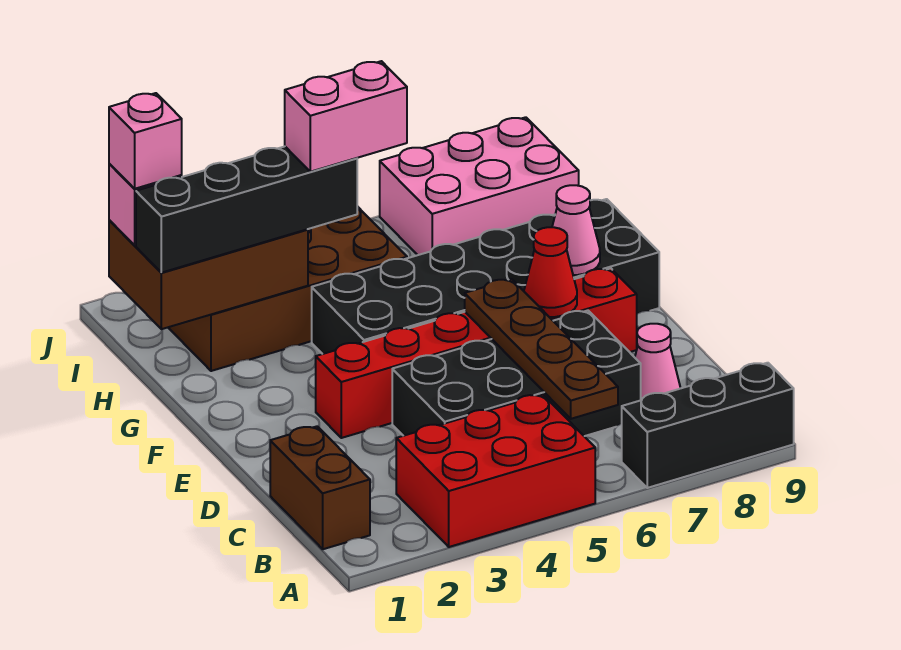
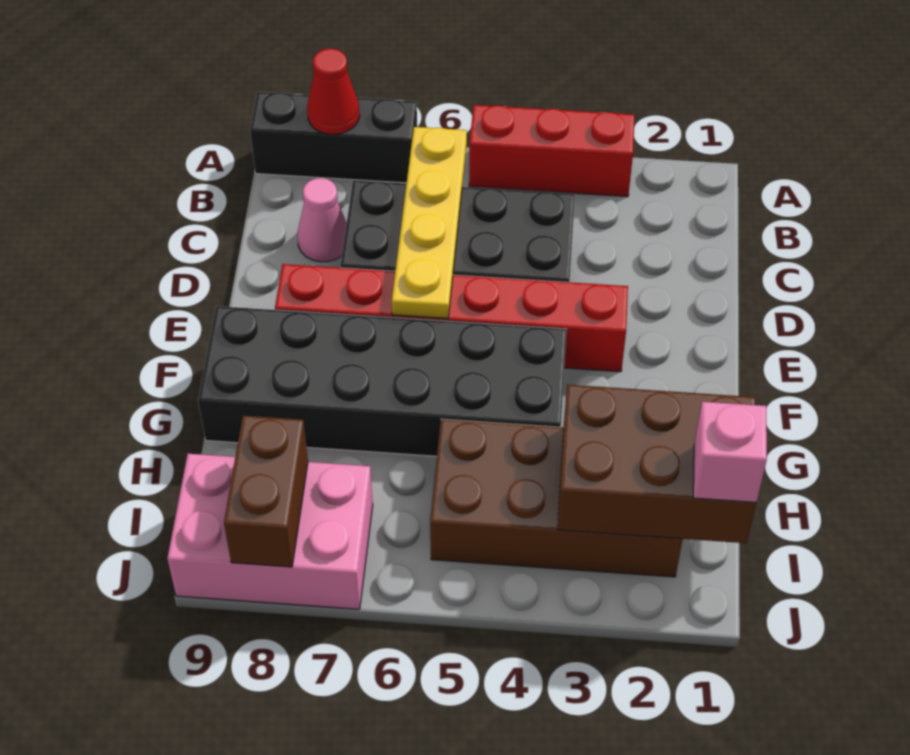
red 2x3 brick [396,394,595,547] -> red 1x3 brick [469,105,635,197]
brown 1x2 brick [270,426,370,549] -> brown 1x2 brick moved to [224,416,308,567]
brown 1x4 plate [465,279,618,419] -> yellow 1x4 plate [392,127,467,319]
red 1x1 cone [524,227,577,317] -> red 1x1 cone moved to [307,48,360,134]
pink 1x1 cone [552,185,600,275] -> none
black 1x4 brick [136,147,357,273] -> none
pink 1x2 brick [285,61,407,172] -> none
pink 1x1 brick [109,93,182,189] -> none

